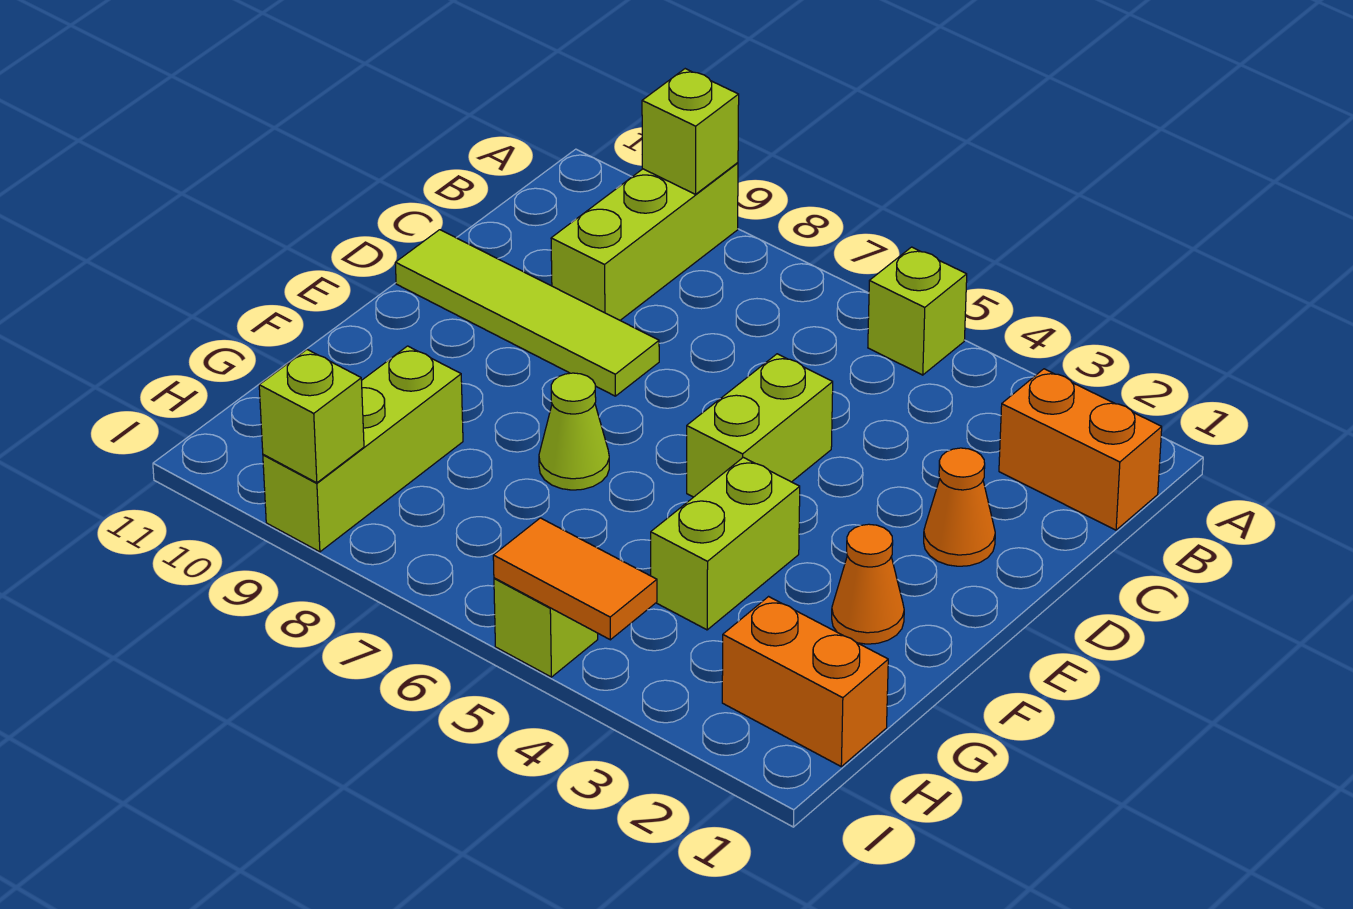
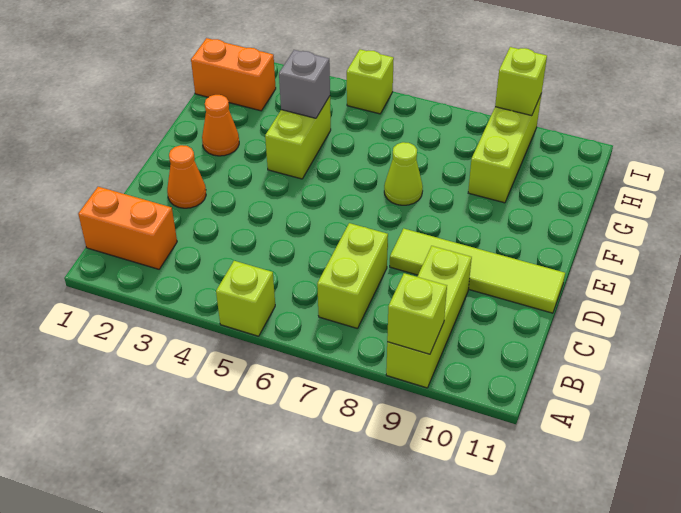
lime 1x2 brick [687,354,833,497] -> lime 1x2 brick moved to [317,223,388,329]
none -> grey 1x1 brick [279,50,330,118]
orange 1x2 tile [493,518,657,640] -> none

